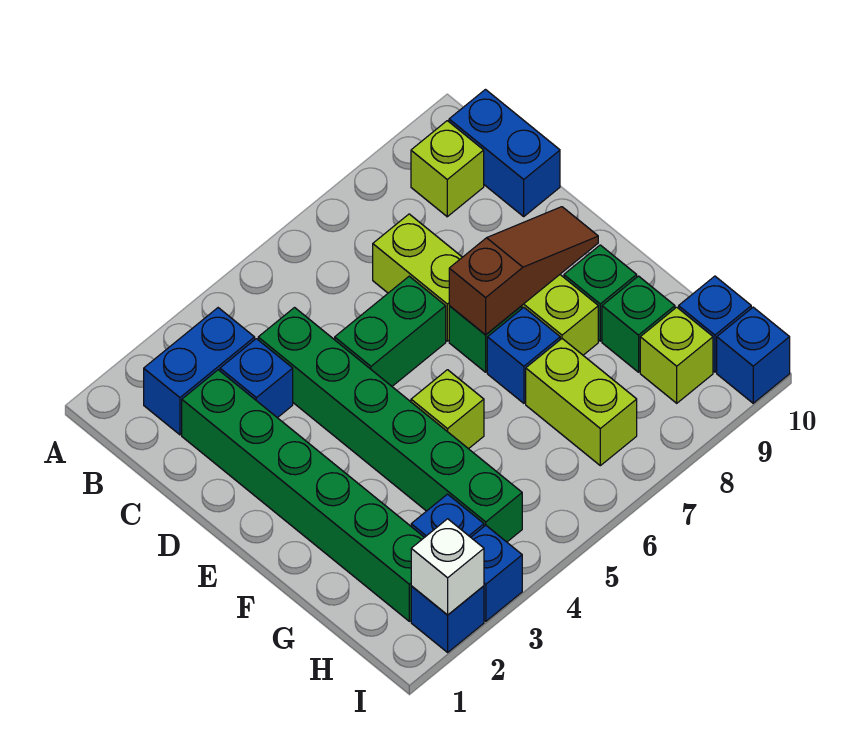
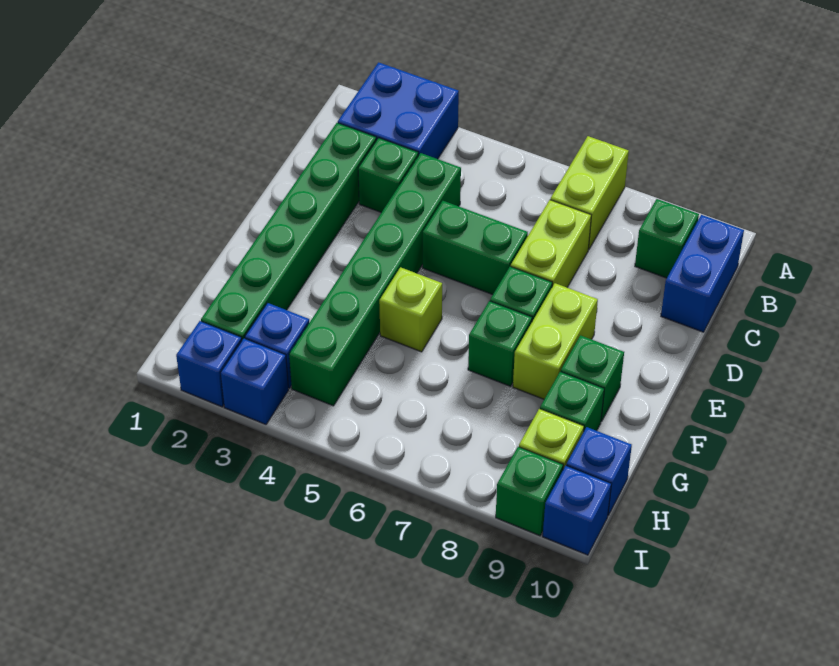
blue 1x2 brick [144,308,255,435] -> blue 2x2 brick [338,62,459,159]
lime 1x1 brick [411,121,484,217] -> green 1x1 brick [635,199,699,278]
blue 1x1 brick [220,339,293,418] -> green 1x1 brick [358,138,418,213]
brown 1x3 slope [449,207,598,335] -> none
blue 1x1 brick [487,307,560,403] -> green 1x1 brick [468,301,532,386]
lime 1x2 brick [526,339,637,466] -> lime 1x2 brick moved to [550,136,629,250]
white 1x1 brick [411,519,484,615] -> none
none -> green 1x1 brick [496,447,563,536]

